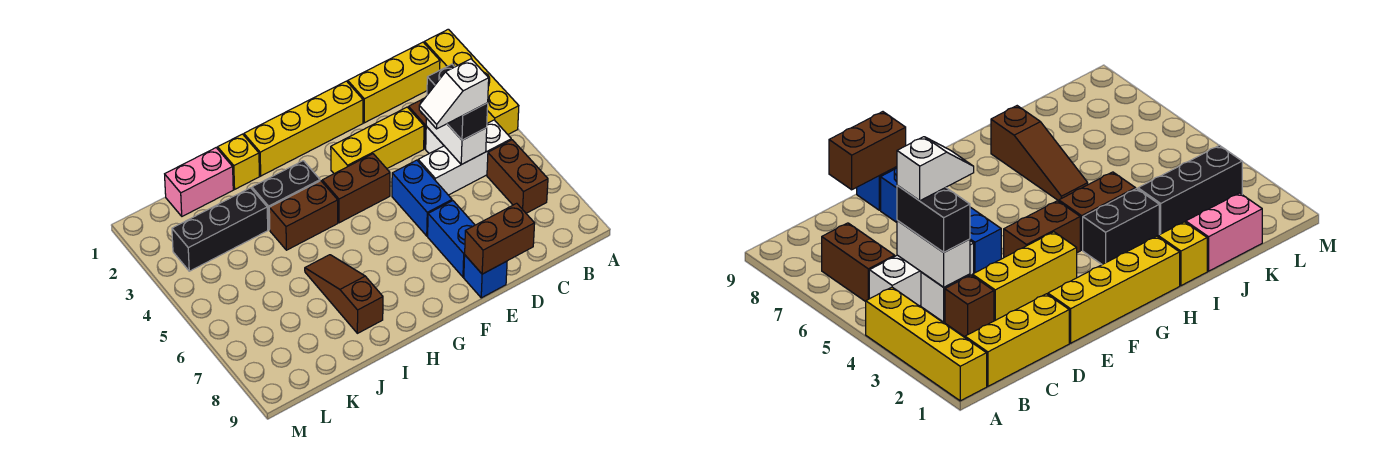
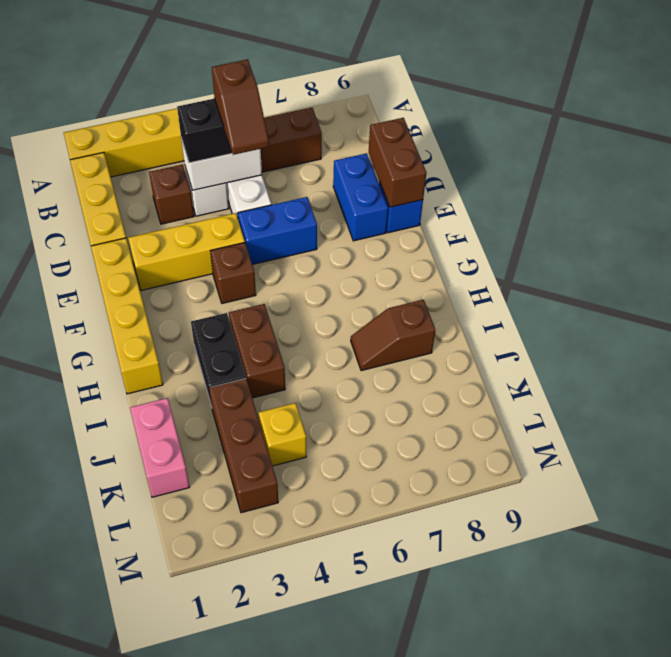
white 1x2 slope [419,59,489,129] -> brown 1x2 slope [212,59,269,155]
yellow 1x3 brick [331,107,424,174] -> yellow 1x3 brick turned to [128,213,245,290]
blue 1x2 brick [428,201,475,277] -> blue 1x2 brick turned to [333,153,388,241]
brown 1x2 brick [322,154,390,223] -> brown 1x1 brick [211,243,256,303]
yellow 1x1 brick [218,134,260,189] -> yellow 1x1 brick moved to [259,403,306,466]
brown 1x3 slope [305,255,383,333] -> brown 1x2 slope [351,300,435,371]
black 1x3 brick [172,188,268,271] -> brown 1x3 brick [209,379,278,513]

